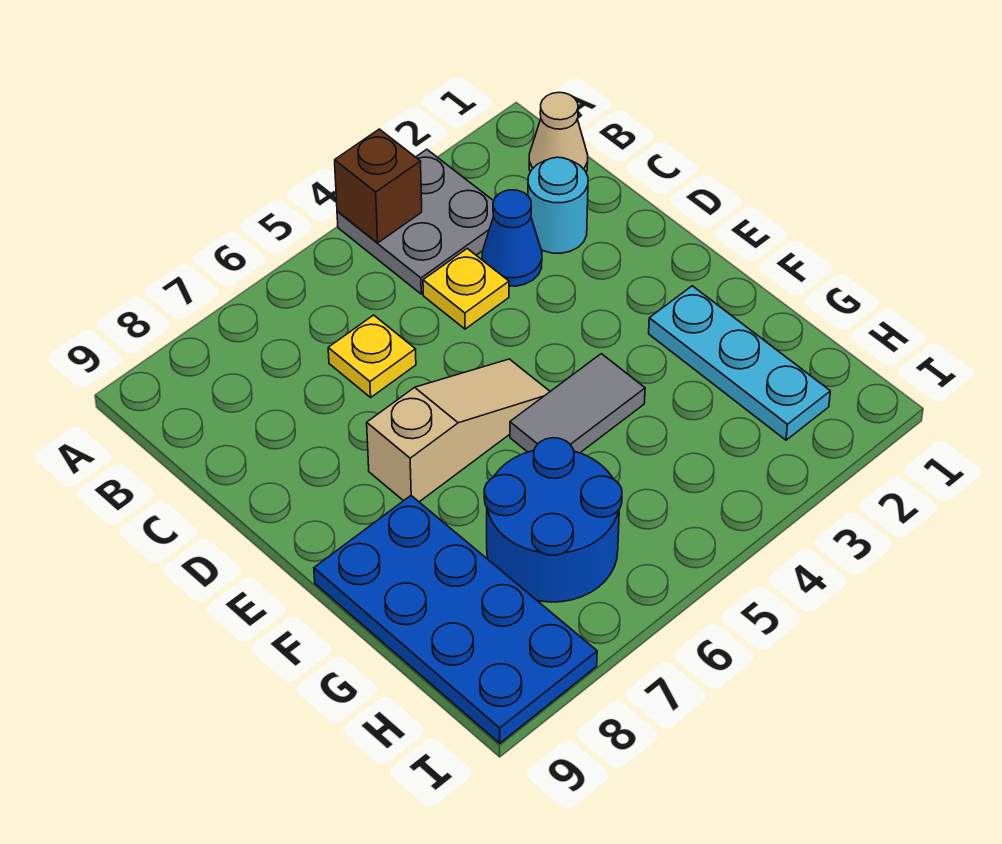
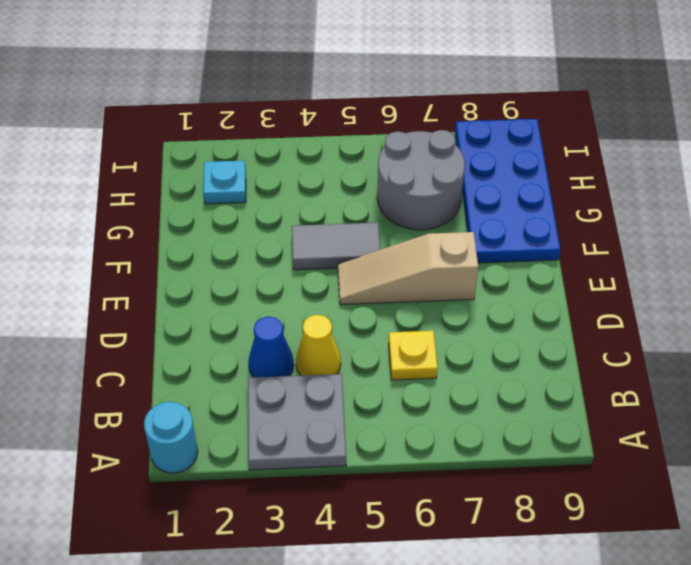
brown 1x1 brick [335,129,422,243] -> none
tan 1x1 cone [529,92,588,172] -> none
cyan 1x1 round brick [528,157,588,253] -> cyan 1x1 round brick moved to [144,402,198,473]
yellow 1x1 plate [423,249,509,329] -> yellow 1x1 cone [296,315,341,376]
cyan 1x3 plate [649,286,830,440] -> cyan 1x1 plate [203,161,246,204]
blue 2x2 round brick [484,438,622,602] -> grey 2x2 round brick [377,130,465,230]

